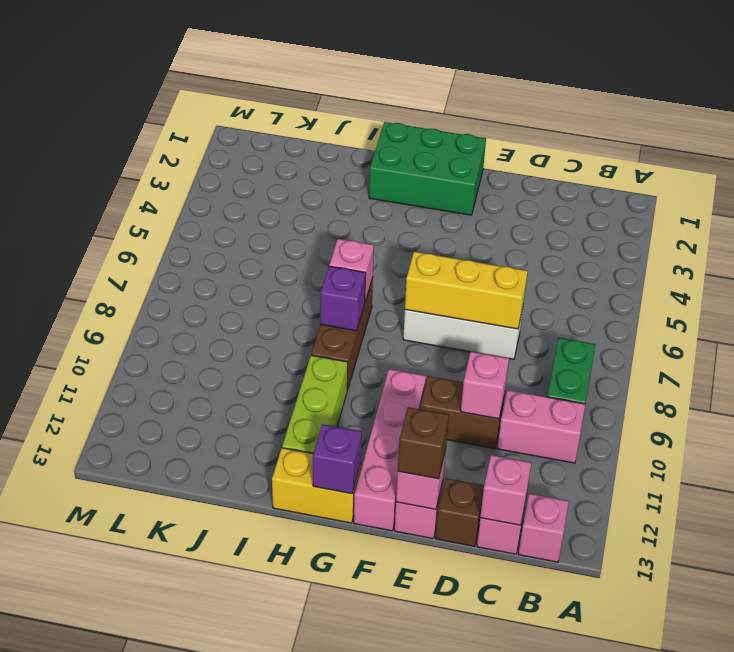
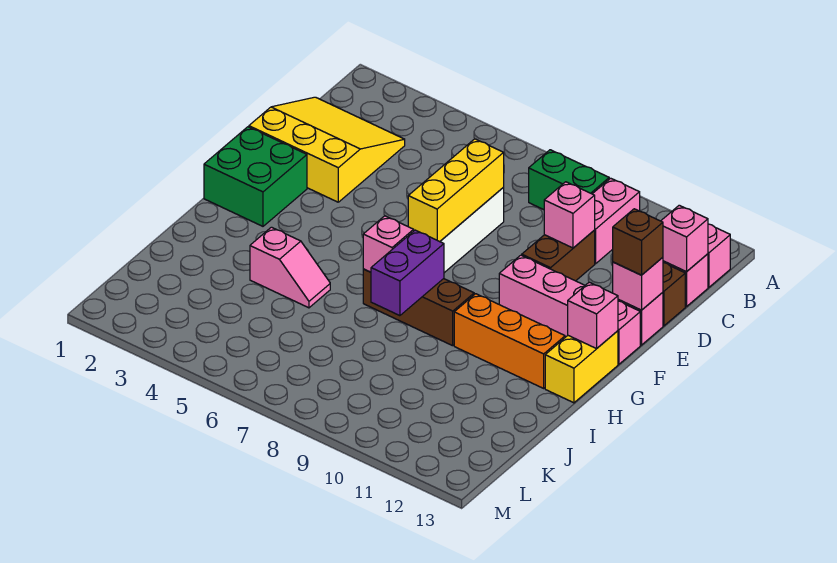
none -> yellow 3x3 slope [249,97,405,202]
green 2x3 brick [369,122,486,215] -> green 2x2 brick [204,127,307,226]
purple 1x1 brick [313,424,362,494] -> pink 1x1 brick [568,282,618,349]
purple 1x1 brick [320,266,366,331] -> purple 1x2 brick [371,230,444,316]
lime 1x3 brick [282,355,348,453] -> orange 1x3 brick [454,294,565,388]
none -> pink 1x2 slope [250,227,330,308]

